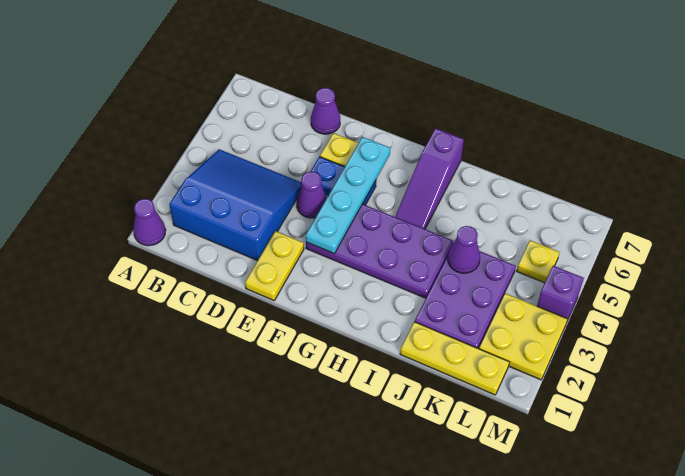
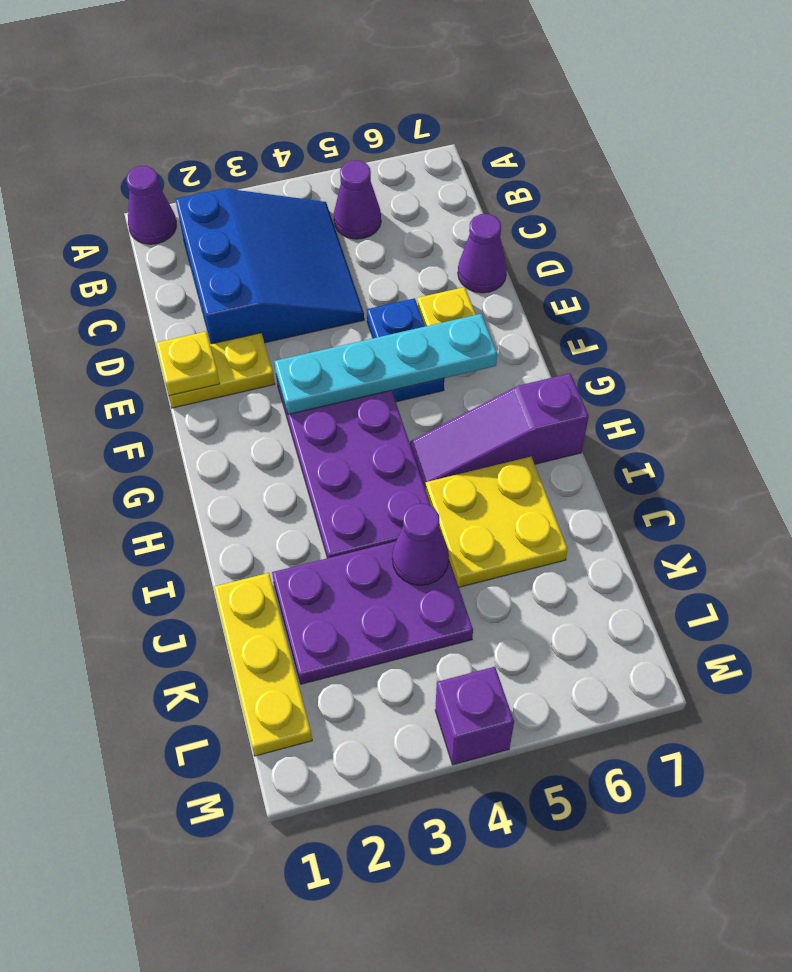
purple 1x1 cone [297,171,327,218] -> purple 1x1 cone moved to [334,161,381,239]
yellow 2x2 plate [479,293,567,380] -> yellow 2x2 plate moved to [426,457,568,587]
yellow 1x1 plate [517,240,560,283] -> yellow 1x1 plate moved to [156,332,220,396]

